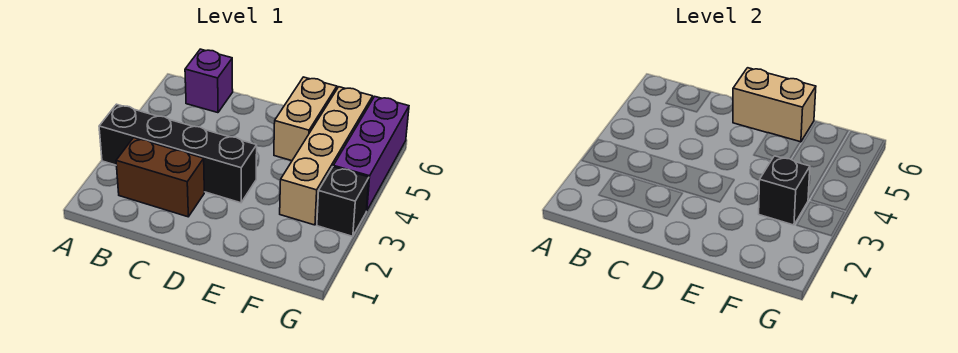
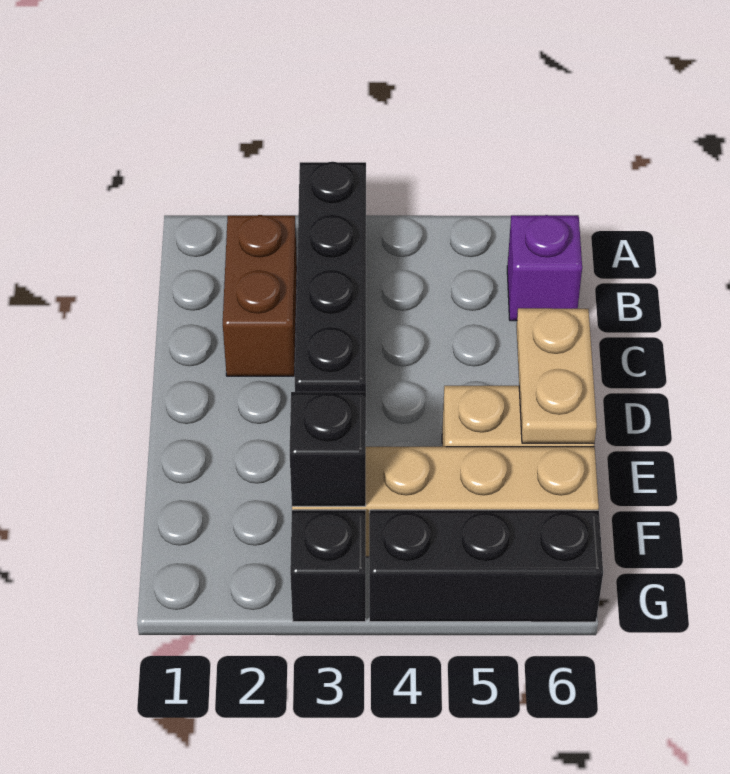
tan 1x2 brick [733,68,816,142] -> tan 1x2 plate [516,308,597,443]
purple 1x3 brick [333,97,409,211] -> black 1x3 brick [369,510,603,622]

